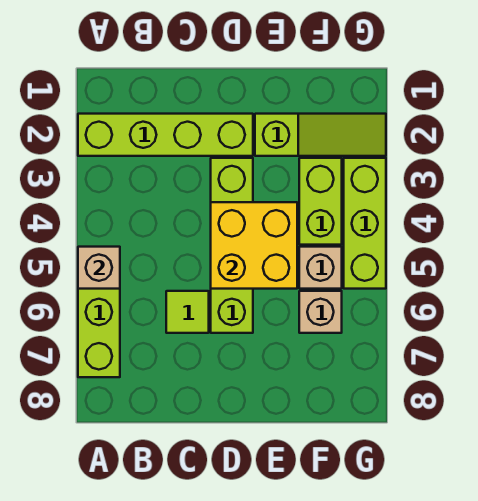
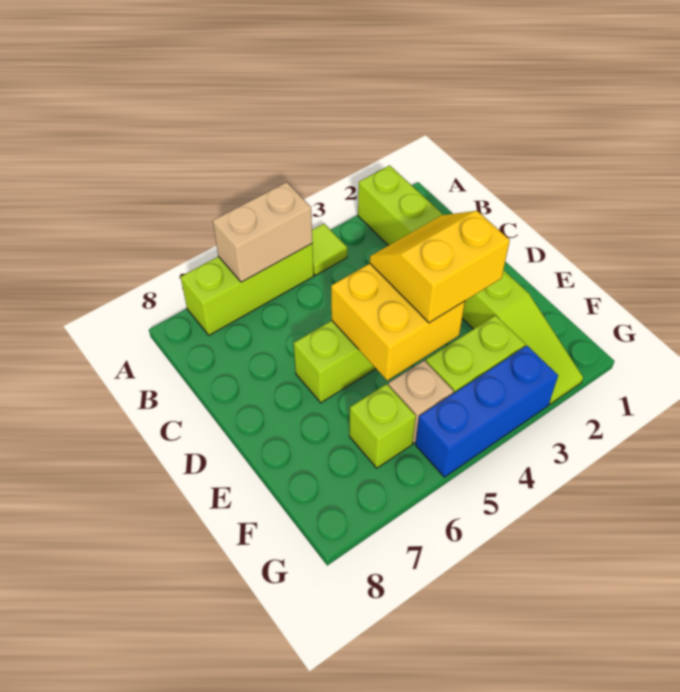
tan 1x1 brick [78,247,120,289] -> tan 1x2 brick [213,182,312,282]
lime 1x1 tile [166,291,209,333] -> lime 1x1 tile moved to [312,224,347,275]
none -> yellow 2x2 slope [370,211,510,323]
tan 1x1 brick [299,291,342,333] -> lime 1x1 brick [349,384,416,468]
lime 1x3 brick [344,158,386,289] -> blue 1x3 brick [416,346,558,477]

